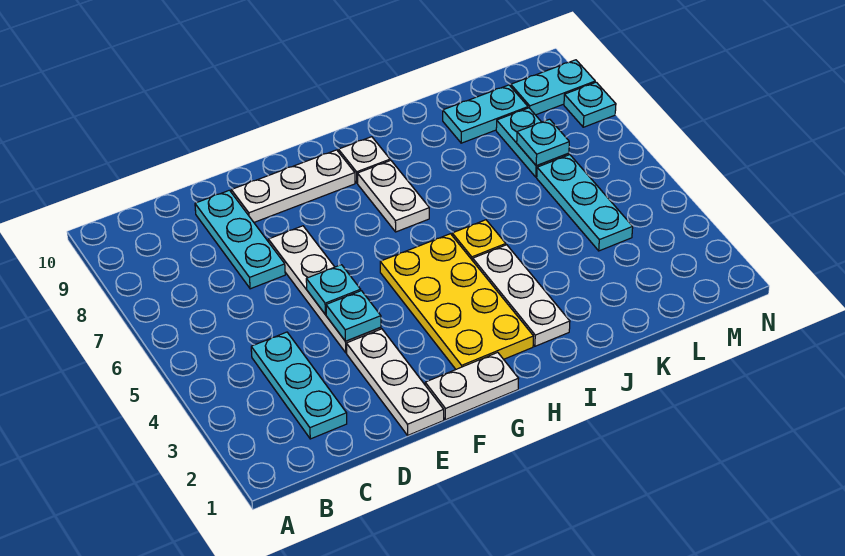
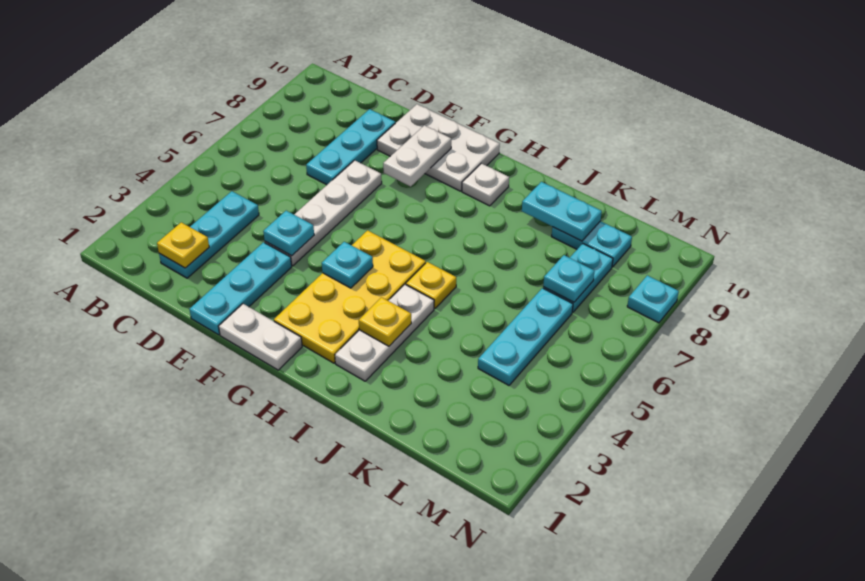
none -> yellow 1x1 plate [157,222,209,268]
white 1x3 plate [346,329,444,435] -> cyan 1x3 plate [189,242,292,335]
cyan 1x1 plate [306,265,361,315] -> cyan 1x1 plate moved to [322,242,373,288]
white 1x3 plate [231,150,355,222] -> white 2x3 plate [377,104,500,191]
white 1x2 plate [357,160,429,232] -> white 1x2 plate moved to [383,125,451,186]
none -> yellow 1x1 plate [359,297,411,346]
cyan 1x2 plate [511,60,595,115] -> cyan 1x2 plate moved to [522,182,602,241]

